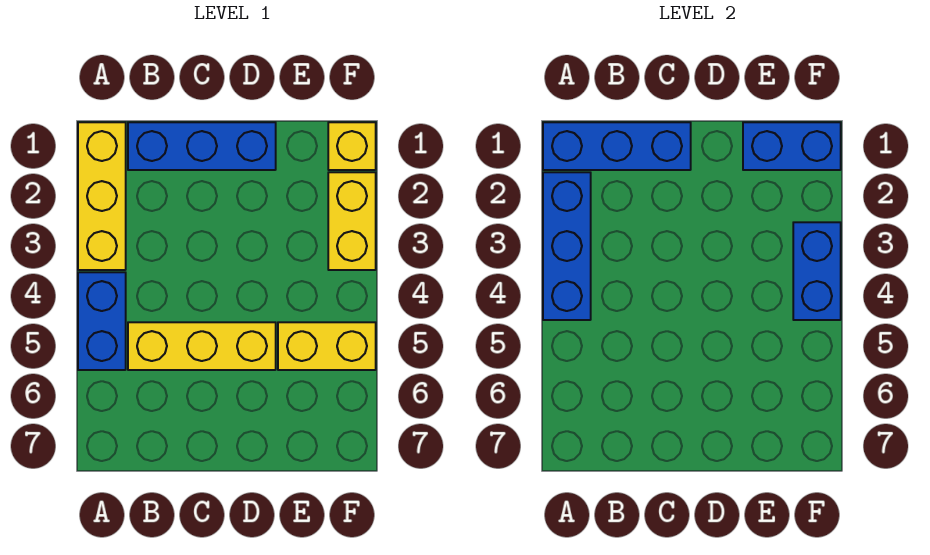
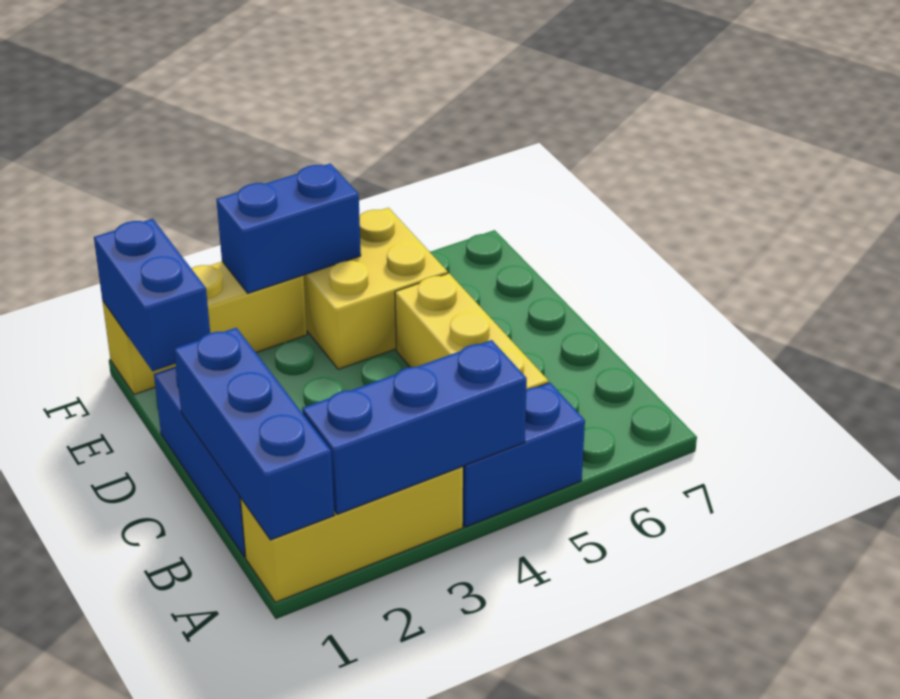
yellow 1x2 brick [278,322,376,370] -> yellow 2x2 brick [303,208,448,369]

